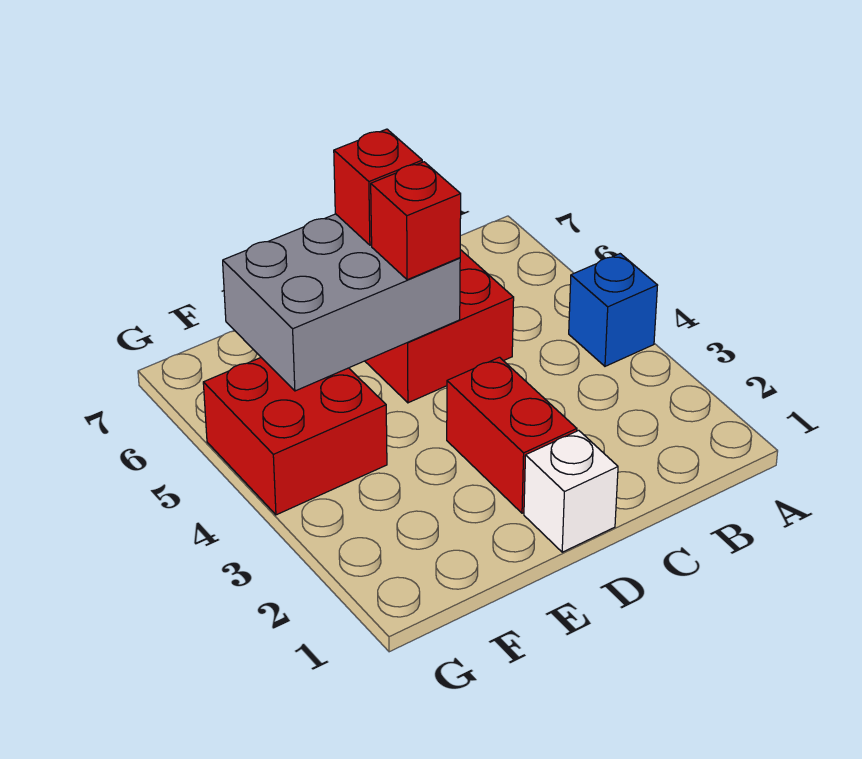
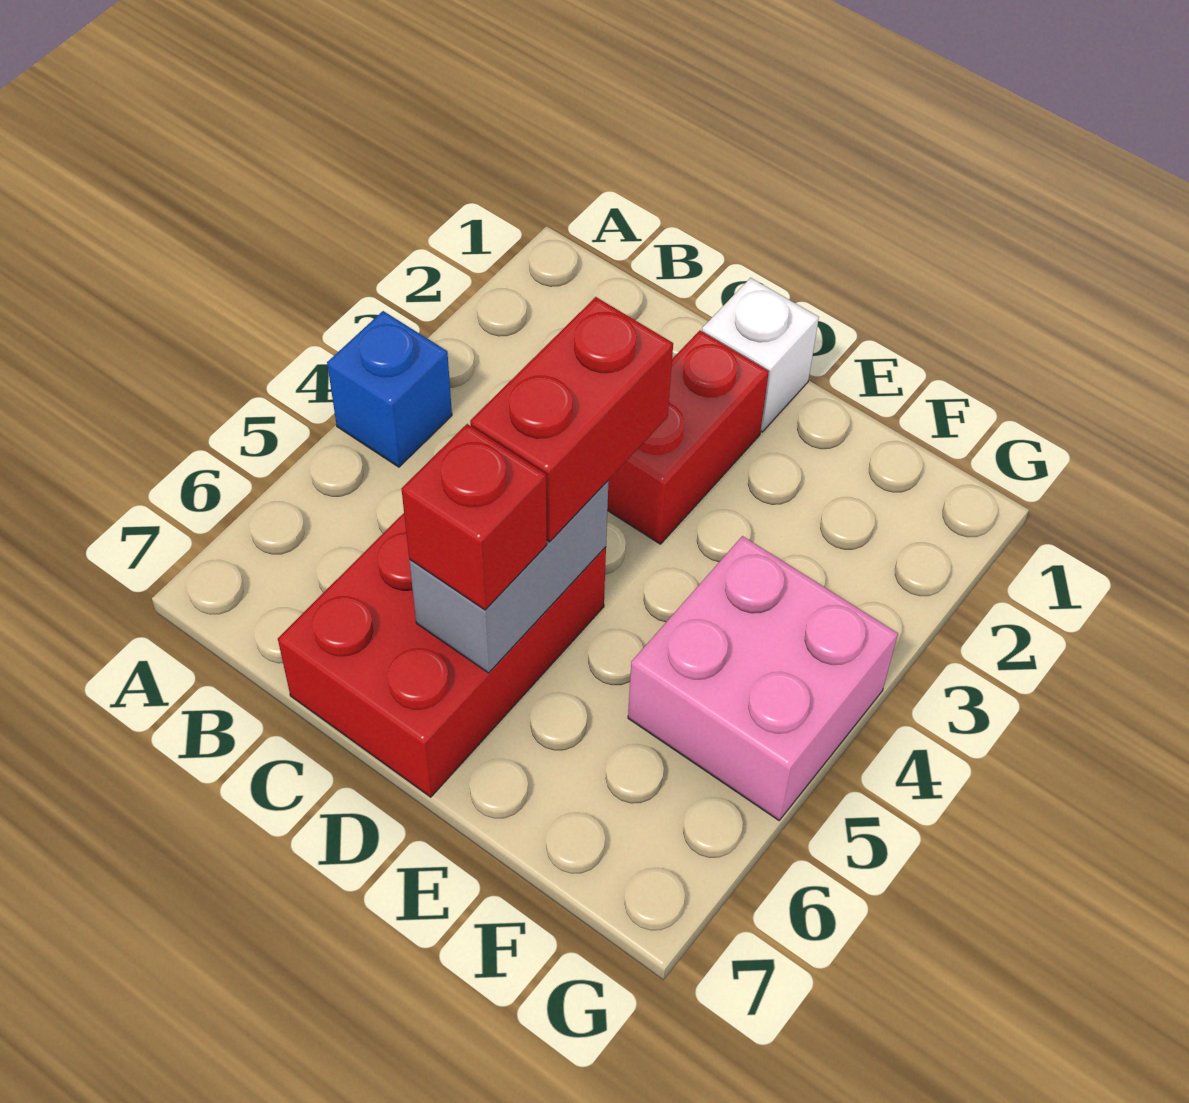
grey 2x3 brick [223,214,460,391] -> grey 1x2 brick [409,481,608,673]
red 1x1 brick [371,162,461,280] -> red 1x2 brick [470,297,673,542]
red 2x2 brick [203,358,387,515] -> pink 2x2 brick [628,536,898,820]

